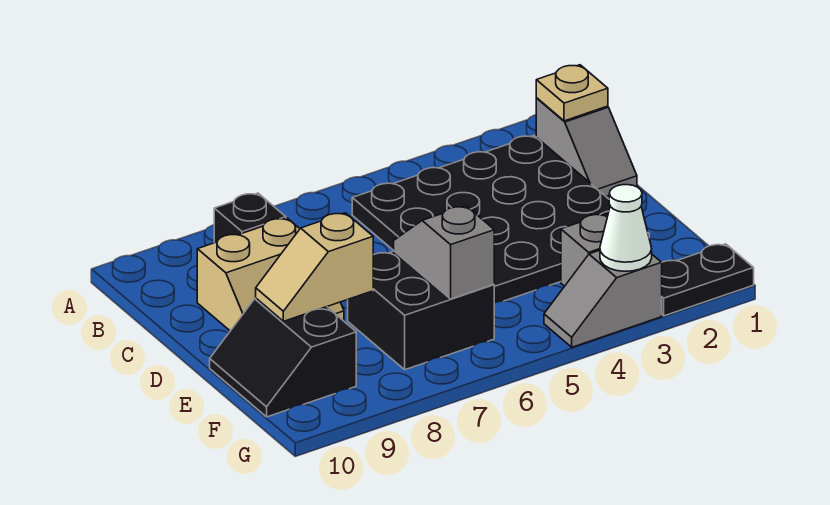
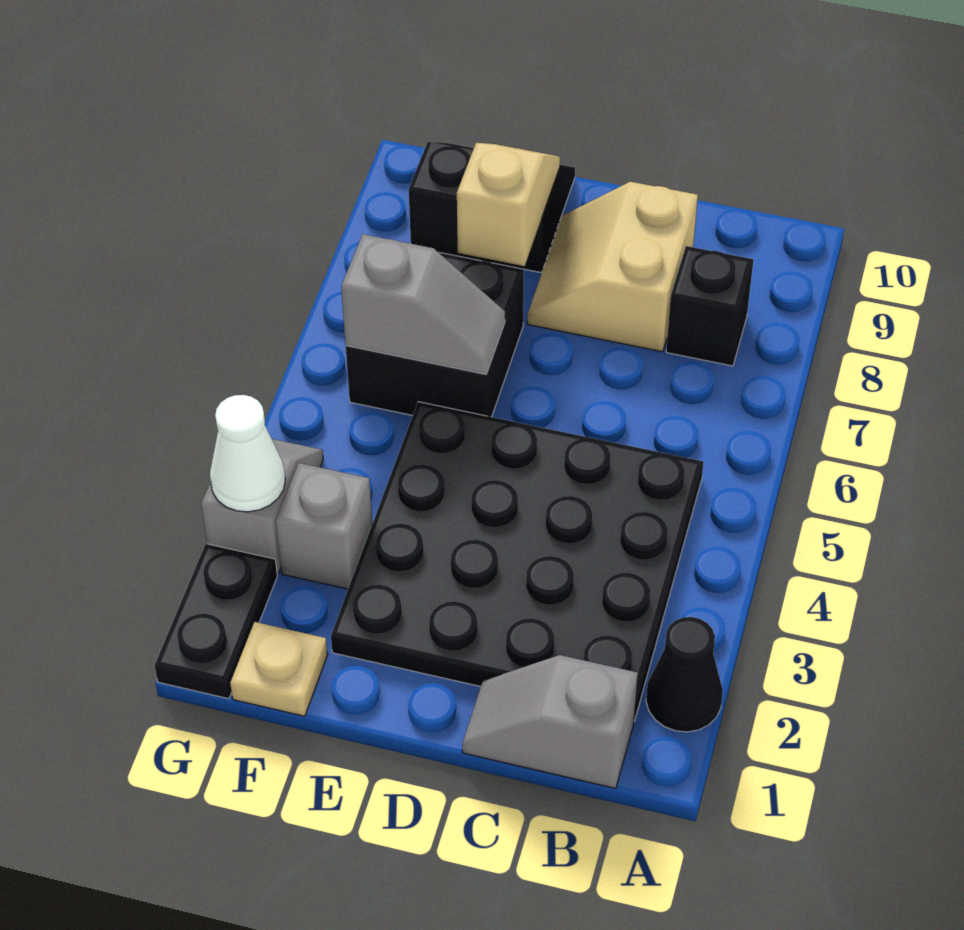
none -> black 1x1 cone [646,617,723,732]
tan 1x1 plate [536,65,608,121] -> tan 1x1 plate moved to [230,622,328,716]

